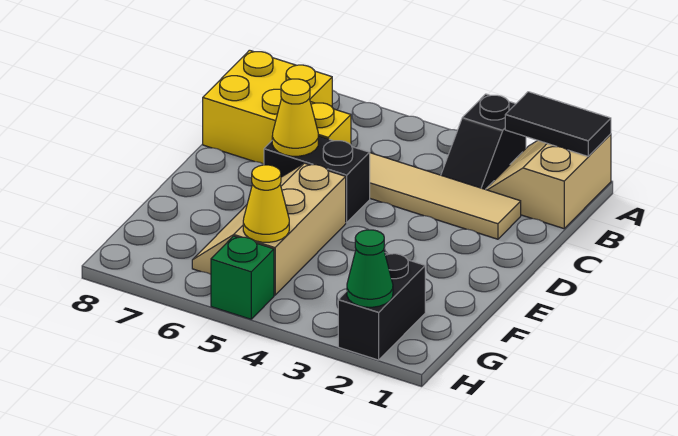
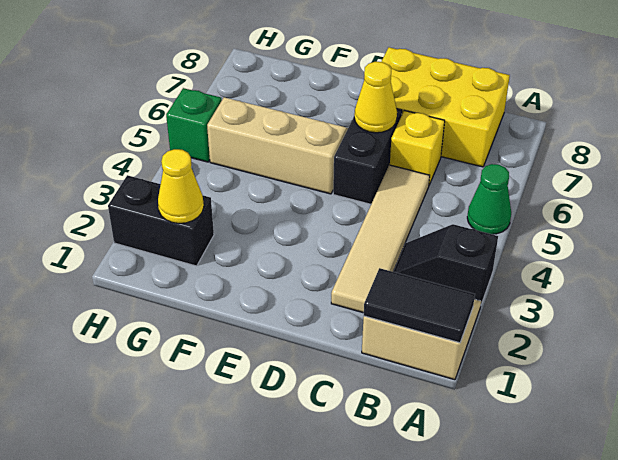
black 1x2 tile [505,92,611,156] -> black 1x2 tile turned to [364,268,475,343]
yellow 2x2 brick [203,50,332,164] -> yellow 2x3 brick [381,47,510,167]
yellow 1x1 cone [243,165,289,242] -> yellow 1x1 cone moved to [158,149,204,223]
green 1x1 cone [347,230,393,307] -> green 1x1 cone moved to [467,164,511,234]

